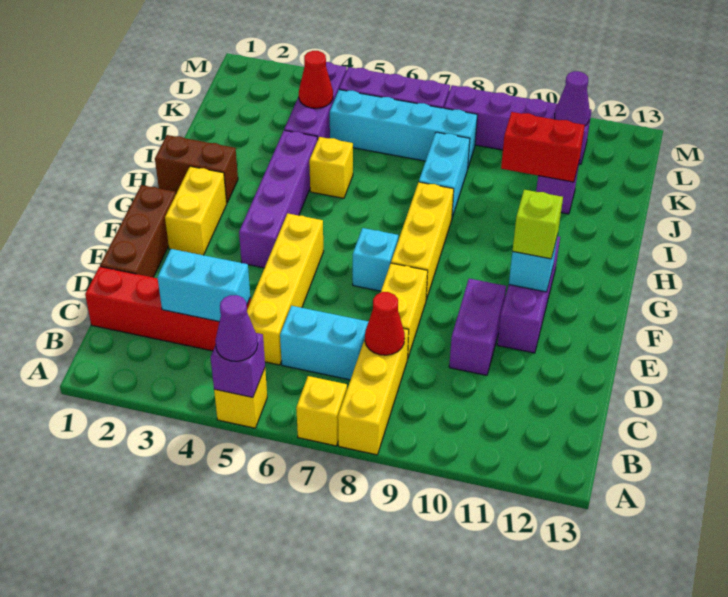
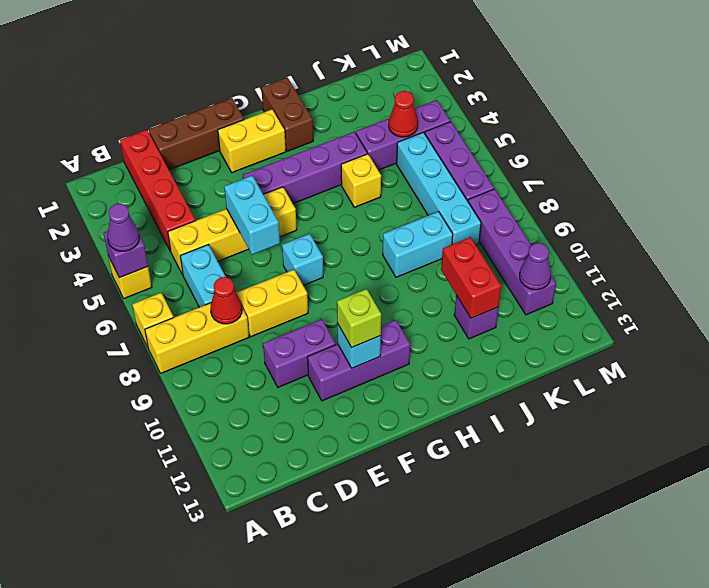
cyan 1x2 brick [157,249,250,322] -> cyan 1x2 brick moved to [224,176,280,255]
yellow 1x3 brick [391,182,454,300] -> none

